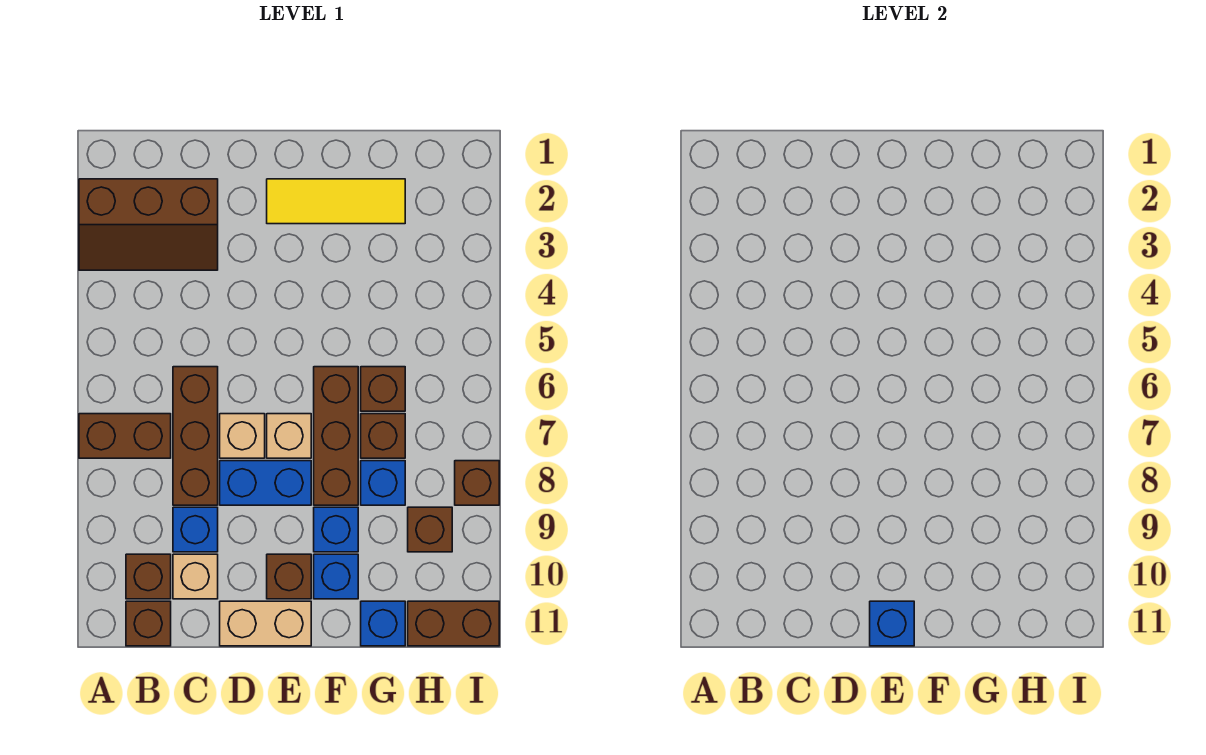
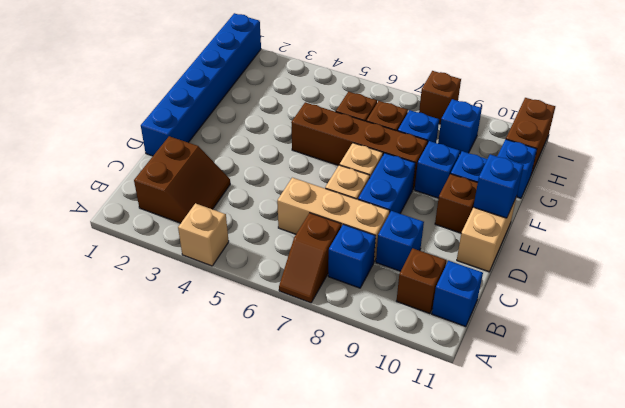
brown 2x3 slope [79,179,218,270] -> brown 2x2 slope [134,136,230,223]
brown 1x2 brick [79,414,171,458] -> brown 1x2 slope [279,213,341,303]
none -> blue 1x1 brick [328,224,376,288]
brown 1x1 brick [126,601,171,646] -> blue 1x1 brick [432,261,483,327]
brown 1x3 brick [173,367,218,505] -> tan 1x3 brick [277,178,390,262]
tan 1x1 brick [173,554,218,599] -> tan 1x1 brick moved to [178,203,229,266]
none -> blue 1x6 brick [141,13,261,156]
yellow 1x3 tile [267,179,405,224] -> none
brown 1x3 brick [314,367,358,505] -> brown 1x4 brick [291,102,428,189]
brown 1x1 brick [408,507,452,552] -> blue 1x1 brick [438,99,482,154]

